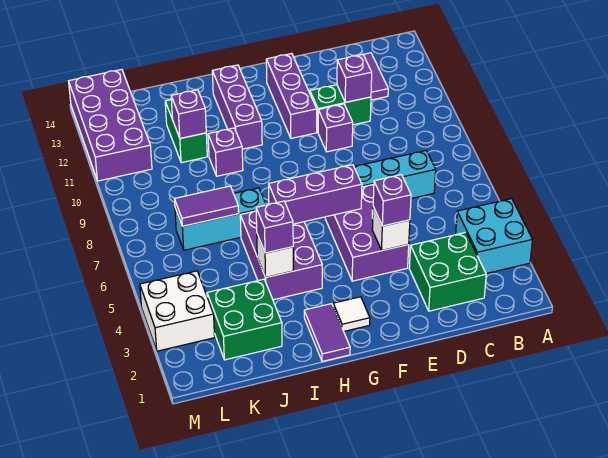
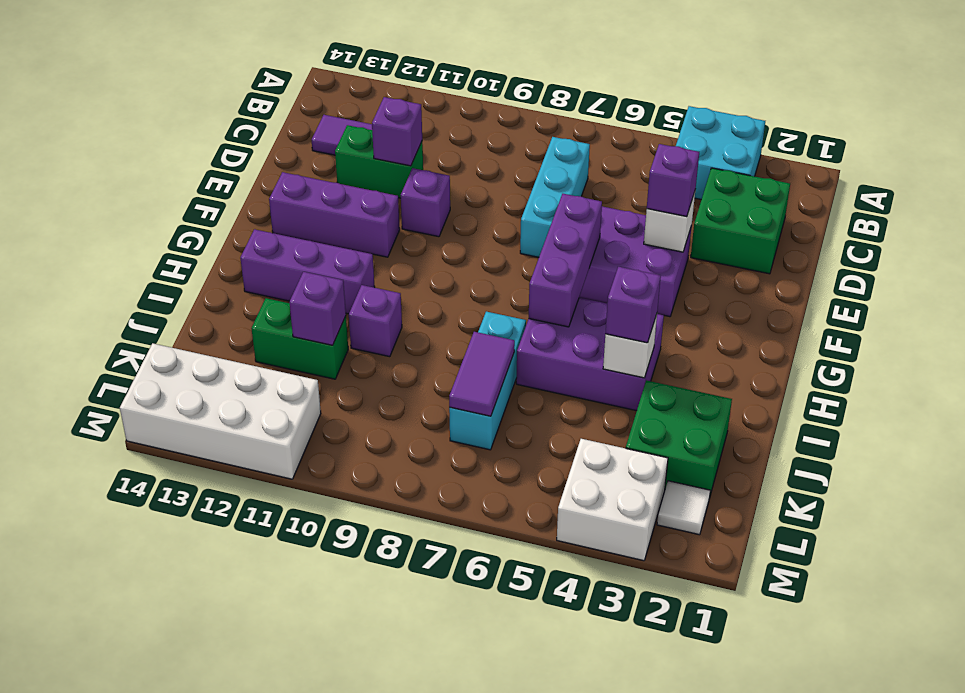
green 1x2 brick [310,85,371,132] -> green 1x2 brick turned to [335,125,423,198]
white 1x1 tile [333,297,370,331] -> white 1x1 tile moved to [657,481,710,535]
purple 1x2 tile [304,304,350,362] -> none
purple 2x4 brick [69,69,152,181] -> white 2x4 brick [120,343,321,479]

